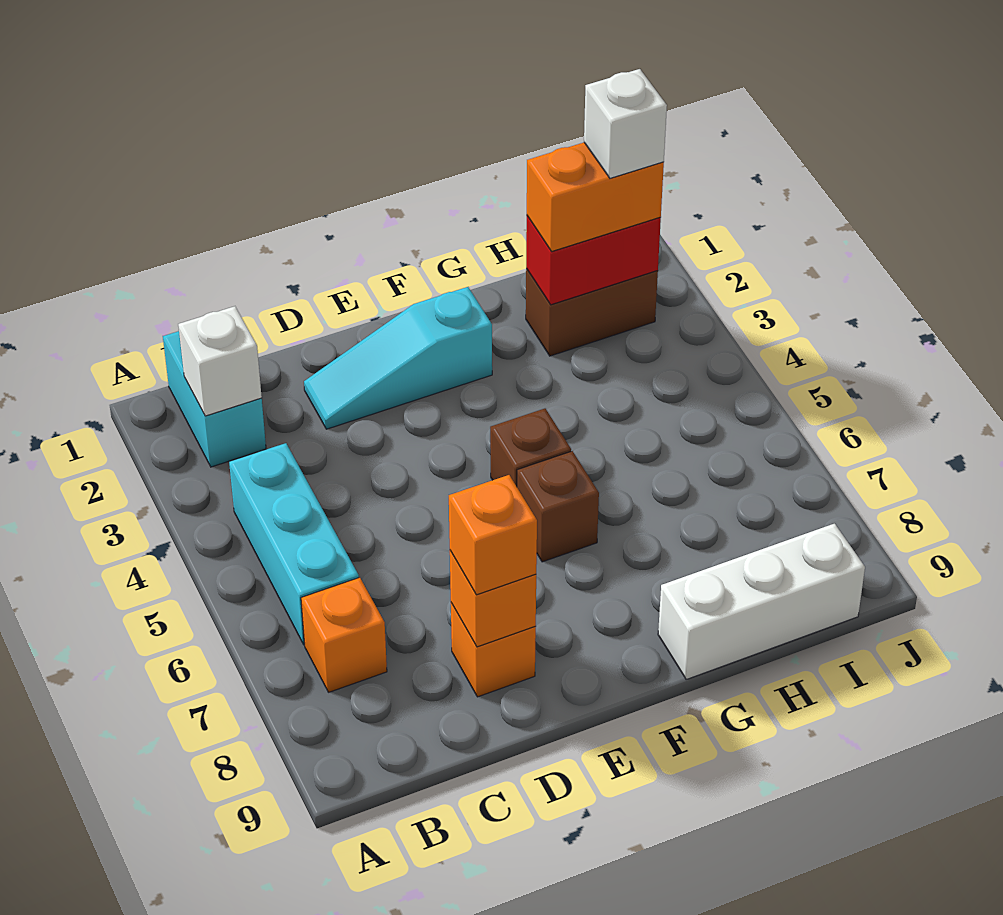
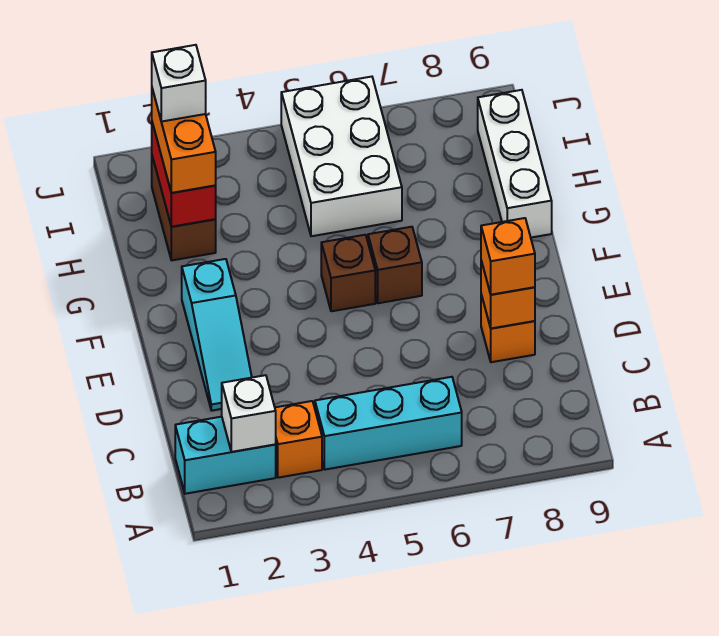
orange 1x1 brick [301,577,387,692] -> orange 1x1 brick moved to [275,401,322,478]
none -> white 2x3 brick [281,77,402,236]

